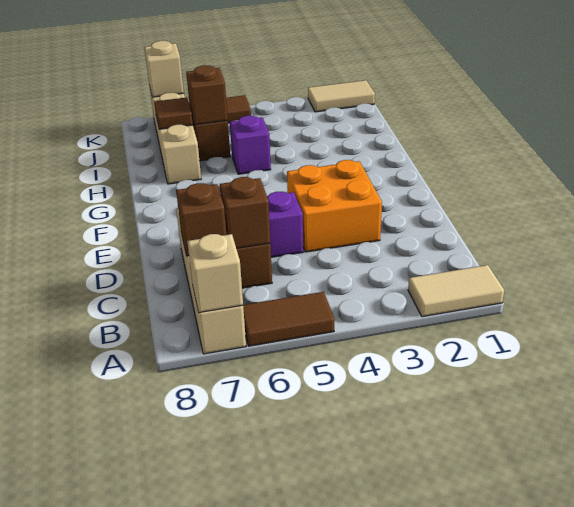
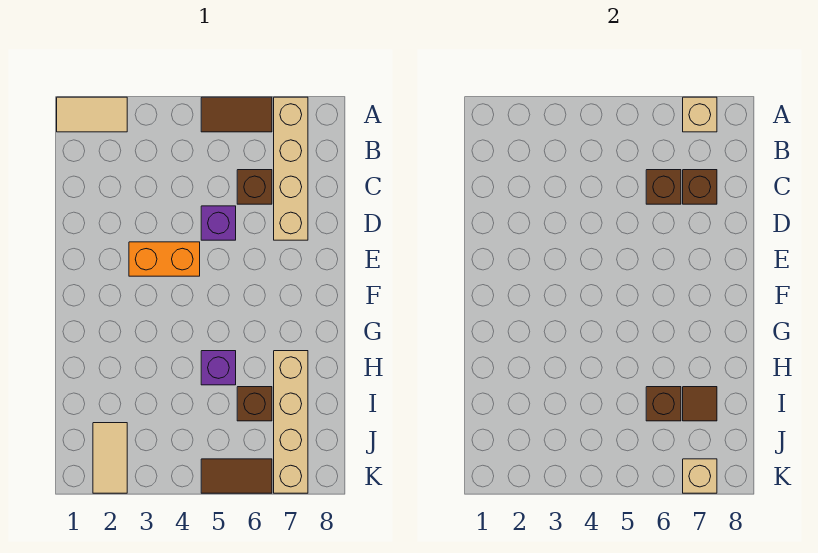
orange 2x2 brick [287,160,382,252] -> orange 1x2 brick [129,242,200,276]
tan 1x2 tile [308,80,375,112] -> tan 1x2 tile turned to [93,423,127,493]

